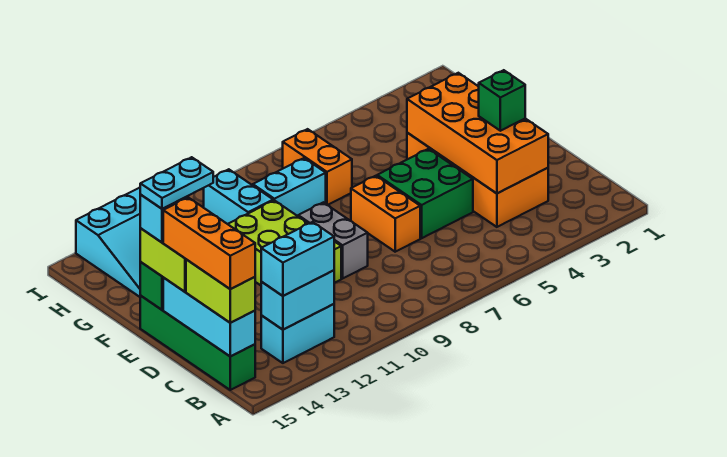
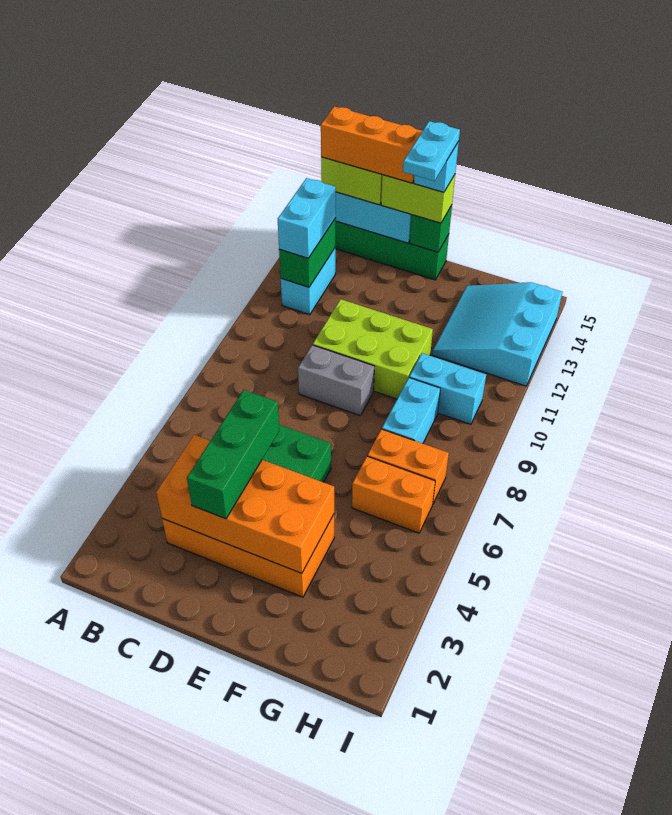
cyan 1x2 brick [261,270,334,330] -> green 1x2 brick [279,218,336,287]
green 1x1 brick [479,70,525,131] -> green 1x3 brick [187,390,279,519]
orange 1x2 brick [351,176,420,252] -> orange 1x2 brick moved to [352,456,435,533]

